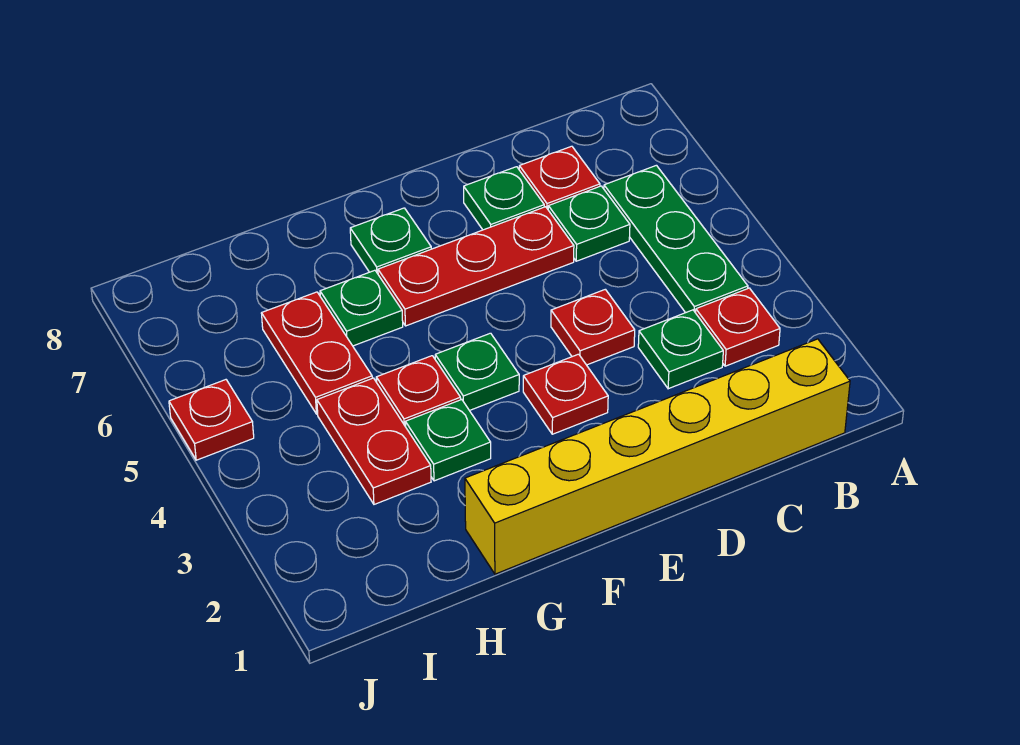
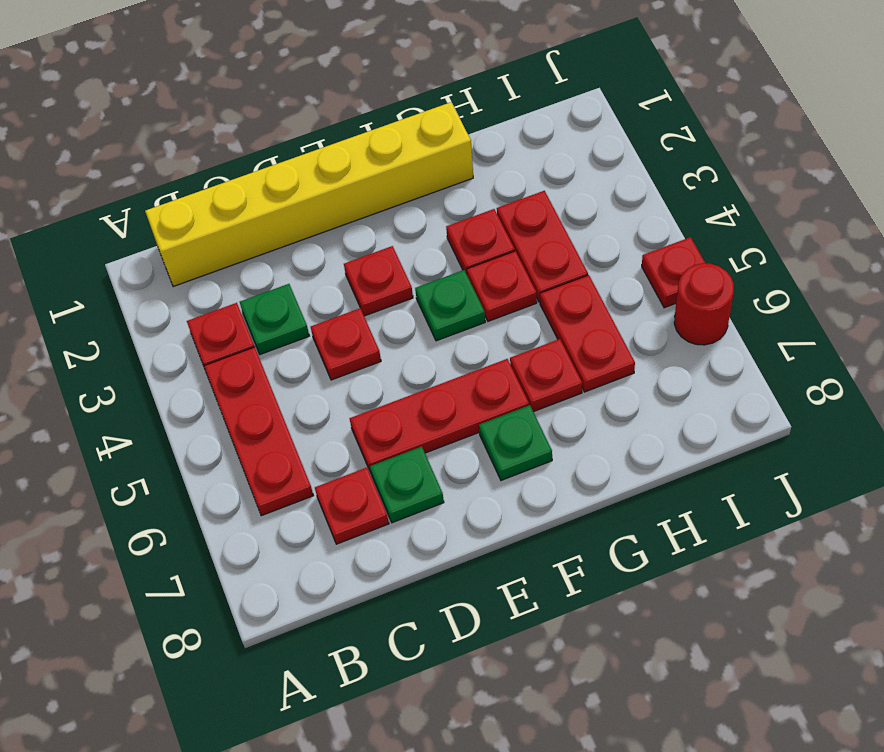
green 1x3 plate [604,165,748,313] -> red 1x3 plate [204,347,314,516]
green 1x1 plate [548,186,630,261] -> none
green 1x1 plate [405,400,491,481] -> red 1x1 plate [446,209,515,274]
green 1x1 plate [320,270,403,346] -> red 1x1 plate [510,339,582,412]
none -> red 1x1 round brick [674,263,734,345]

